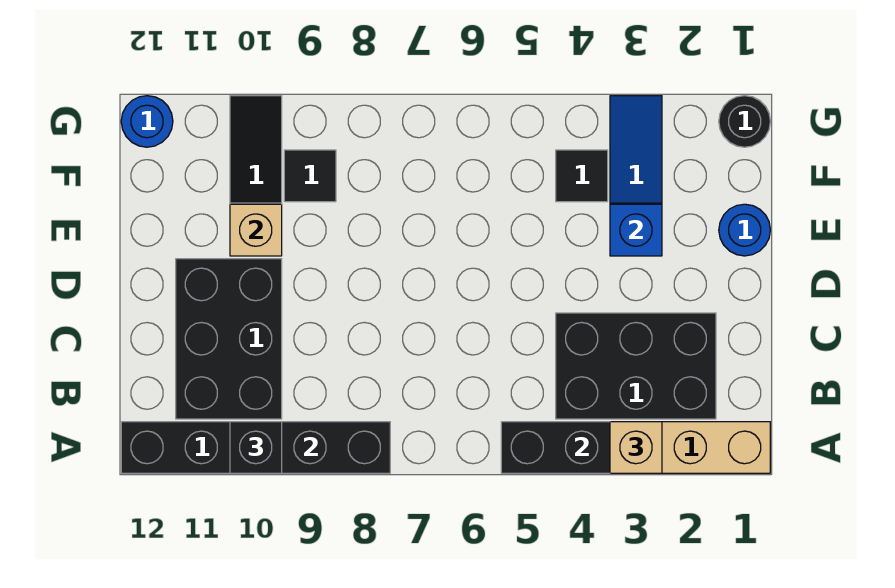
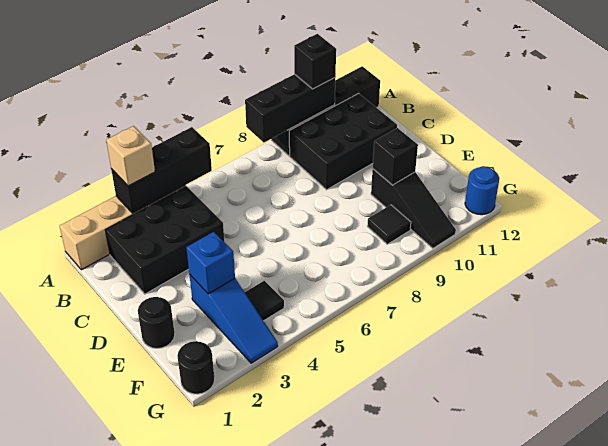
black 2x3 brick [176,259,282,419] -> black 2x3 brick turned to [289,93,397,190]
blue 1x1 round brick [719,204,770,256] -> black 1x1 round brick [138,297,175,348]
tan 1x1 brick [230,204,282,256] -> black 1x1 brick [373,128,418,185]

